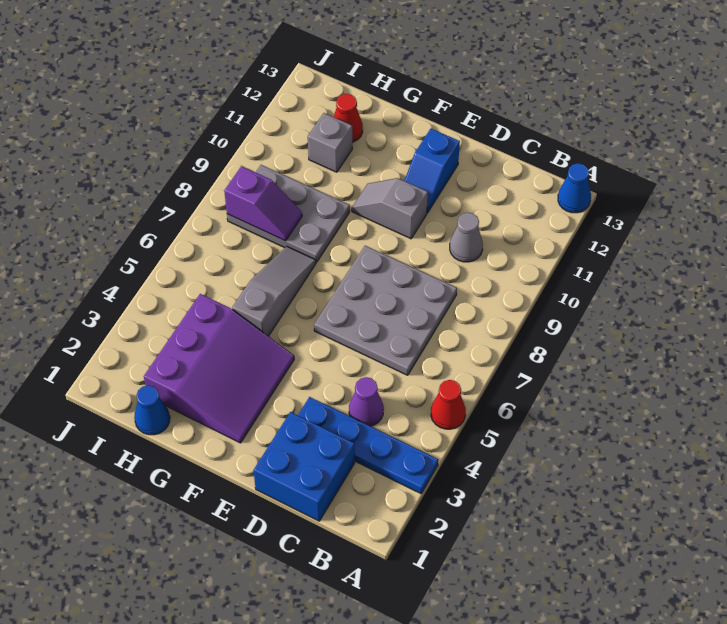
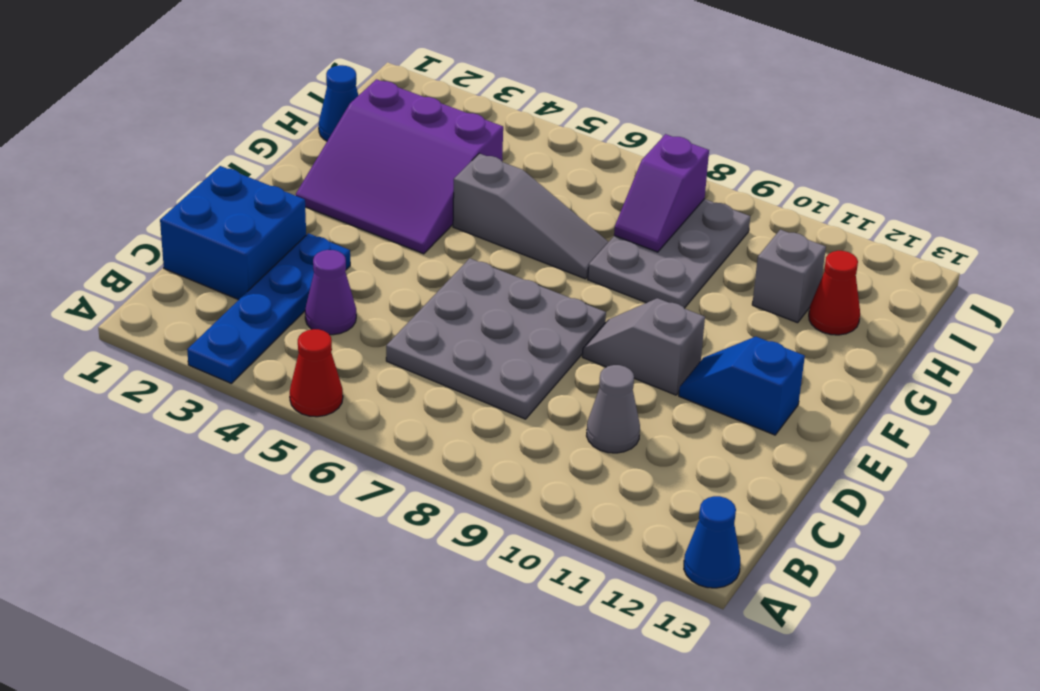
grey 1x2 slope [352,178,428,239] -> grey 1x2 slope turned to [582,298,705,395]

